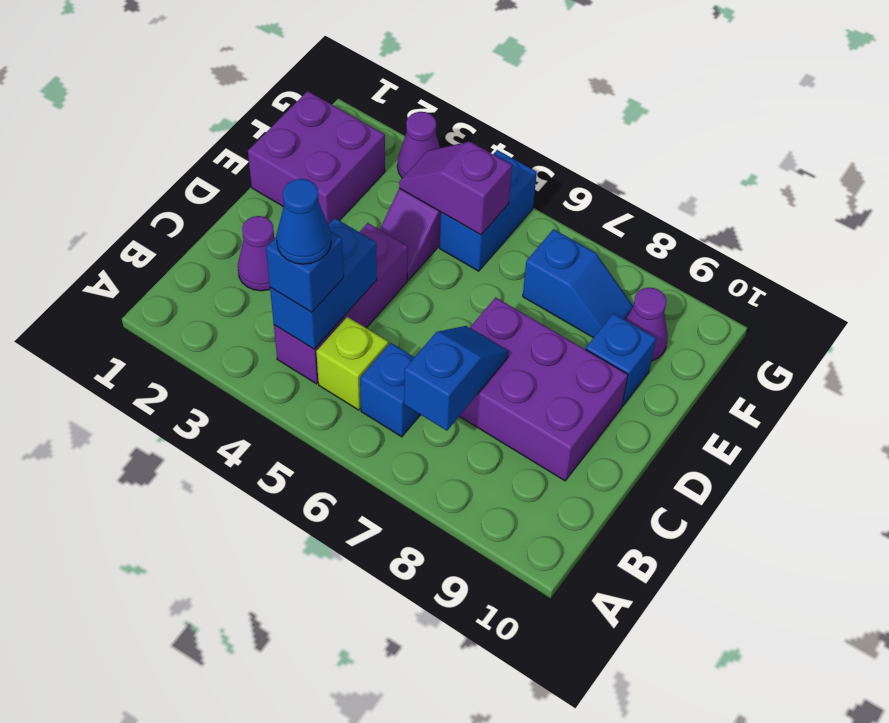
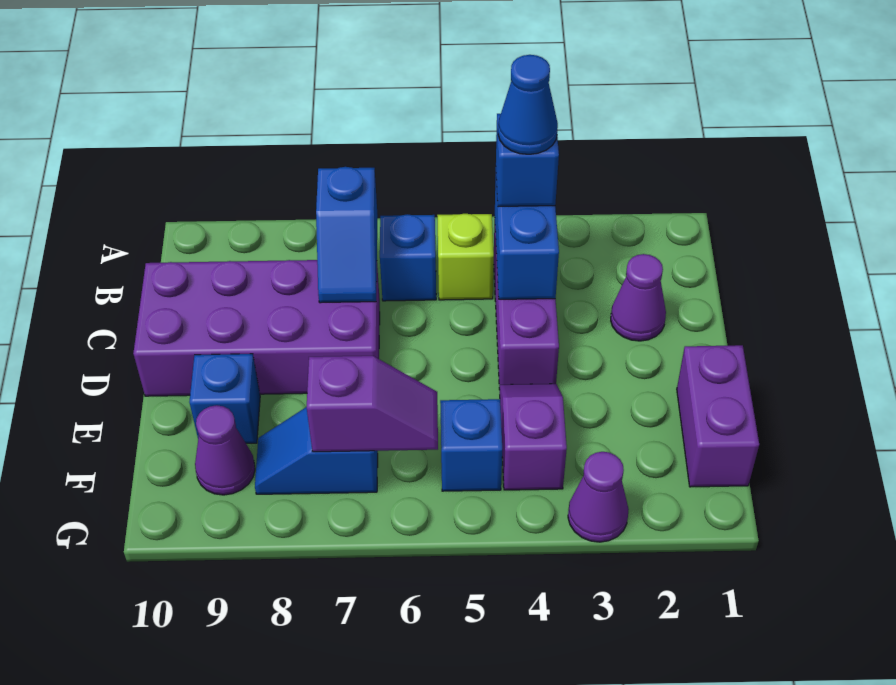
purple 2x3 brick [459,297,628,481] -> purple 2x4 brick [133,260,380,396]
purple 2x2 brick [248,91,385,225] -> purple 1x2 brick [677,345,759,487]
purple 1x2 slope [399,142,512,235] -> purple 1x2 slope moved to [307,356,438,452]
blue 1x2 brick [440,150,537,271] -> blue 1x1 brick [440,399,502,491]

